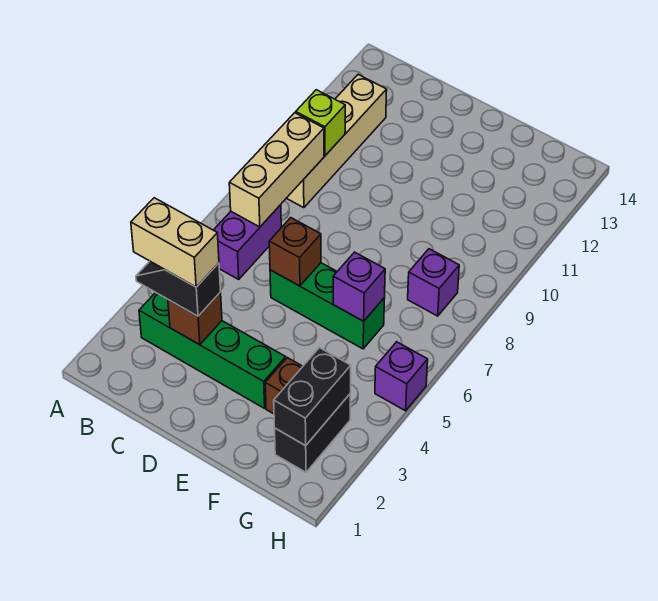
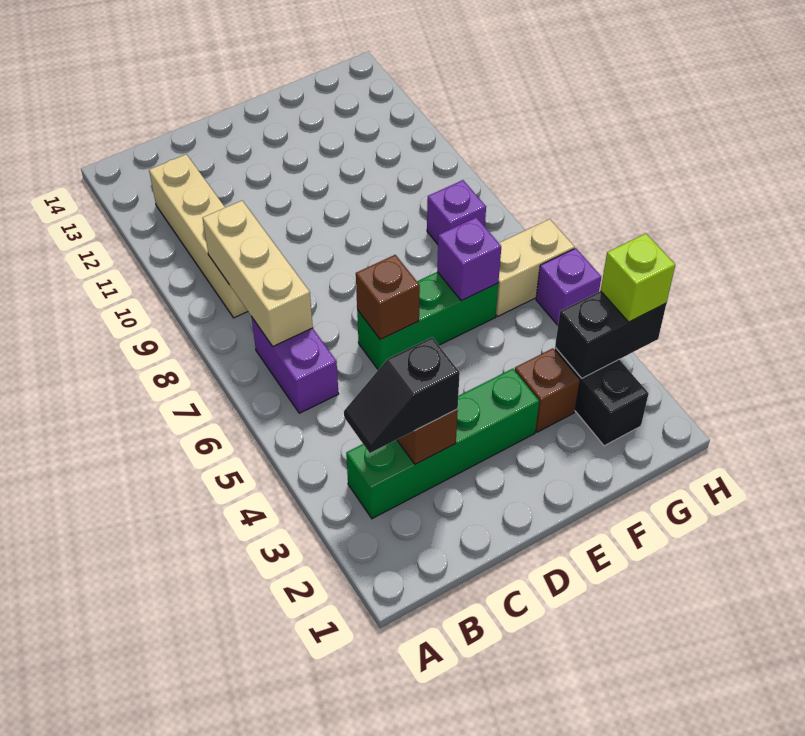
tan 1x2 brick [131,198,219,287] -> tan 1x2 brick moved to [496,219,575,317]
lime 1x1 brick [296,90,345,156] -> lime 1x1 brick moved to [601,234,675,322]
black 1x2 brick [274,348,351,446] -> black 1x2 brick turned to [555,291,666,378]

